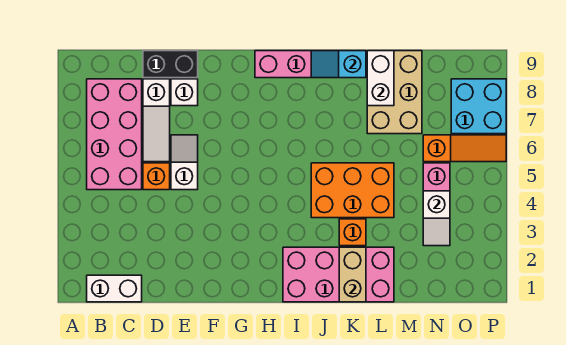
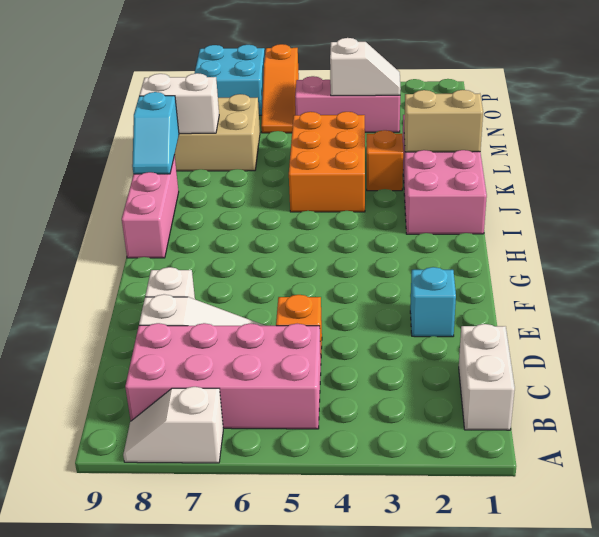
black 1x2 brick [143,51,198,78] -> none
none -> cyan 1x1 brick [410,267,456,337]
white 1x2 slope [171,135,198,190] -> white 1x2 slope moved to [123,387,223,463]
orange 1x3 slope [423,135,506,162] -> orange 1x3 slope turned to [261,44,299,133]

